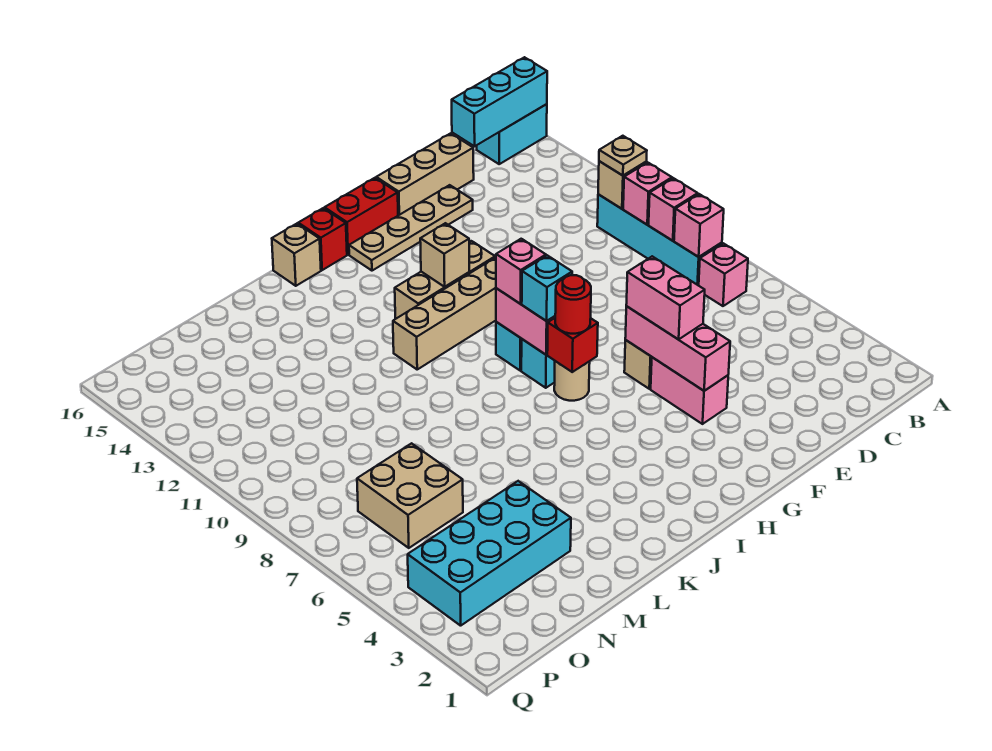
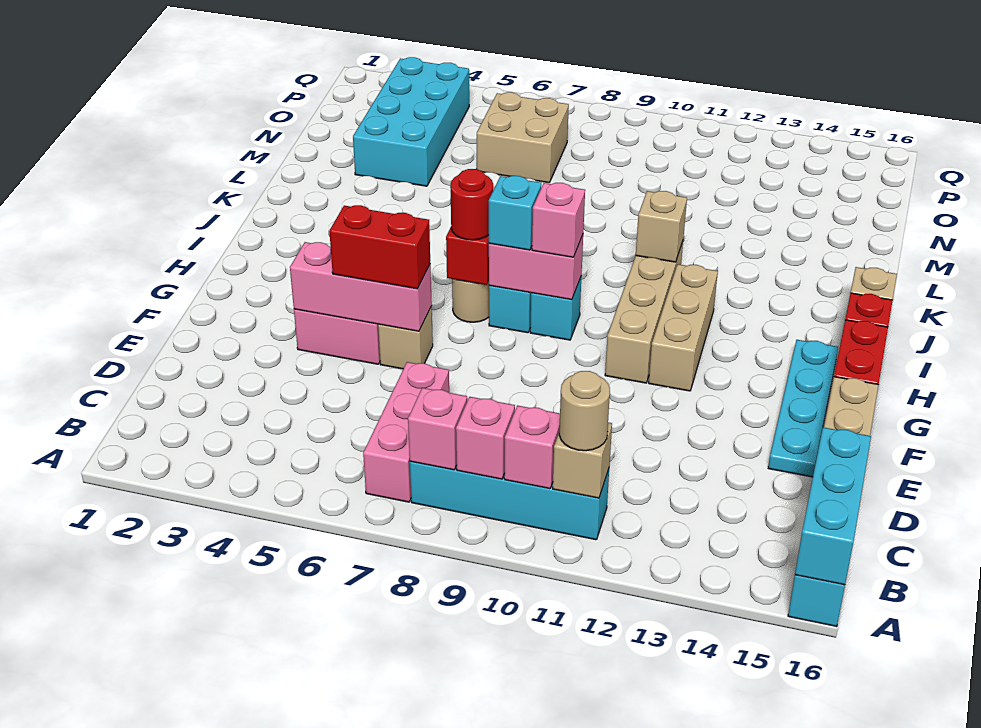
pink 1x1 brick [699,243,748,306] -> pink 1x3 brick [363,362,449,502]
tan 1x1 plate [599,136,647,175] -> tan 1x1 round brick [559,371,610,451]
tan 1x4 plate [349,185,473,271] -> cyan 1x4 plate [768,340,838,477]
pink 1x2 brick [626,256,705,339] -> red 1x2 brick [329,205,430,289]
tan 1x1 brick [420,223,469,287] -> tan 1x1 brick moved to [636,191,687,262]

